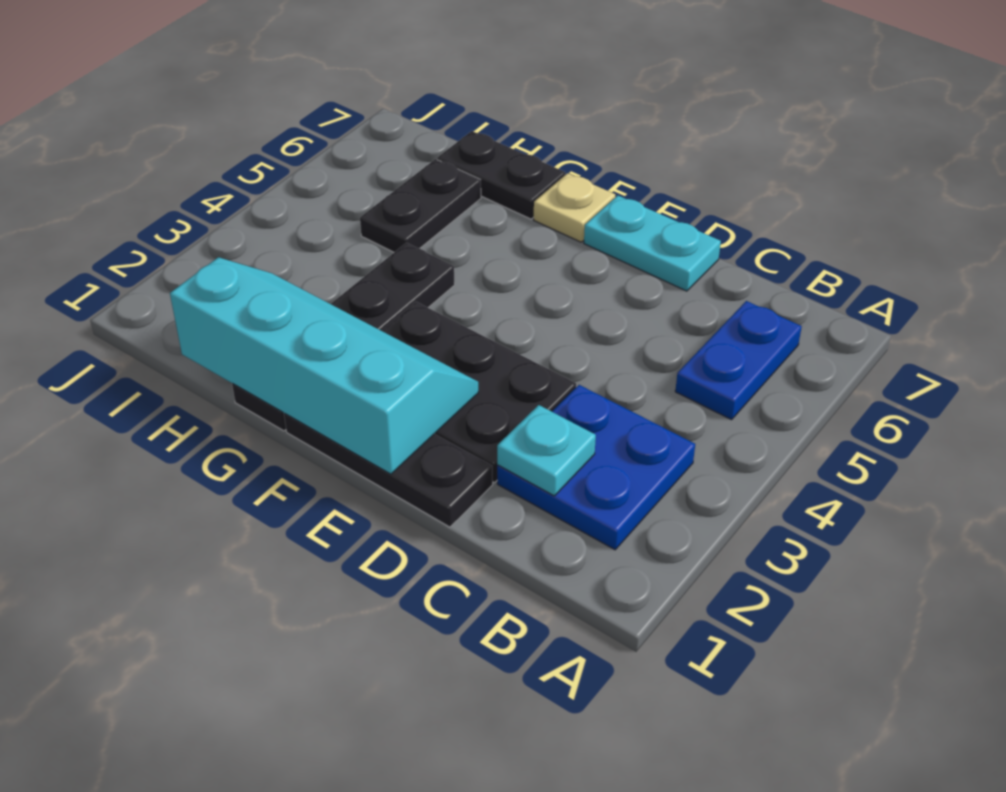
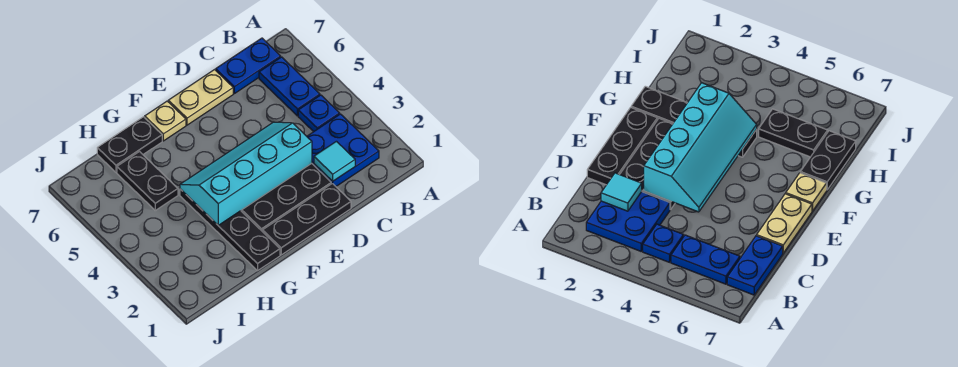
none -> blue 1x1 plate [298,95,340,132]
none -> blue 1x2 plate [216,38,281,94]
cyan 1x1 plate [497,405,596,496] -> cyan 1x1 tile [314,141,355,181]
cyan 1x2 plate [584,196,721,291] -> tan 1x2 plate [168,70,233,125]
cyan 2x4 slope [170,257,478,474] -> cyan 2x4 slope moved to [180,122,312,225]

